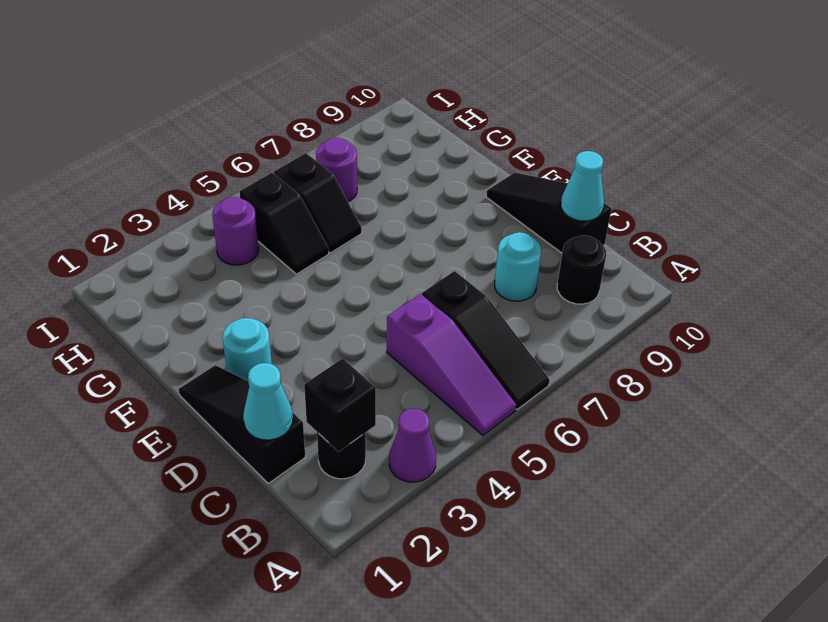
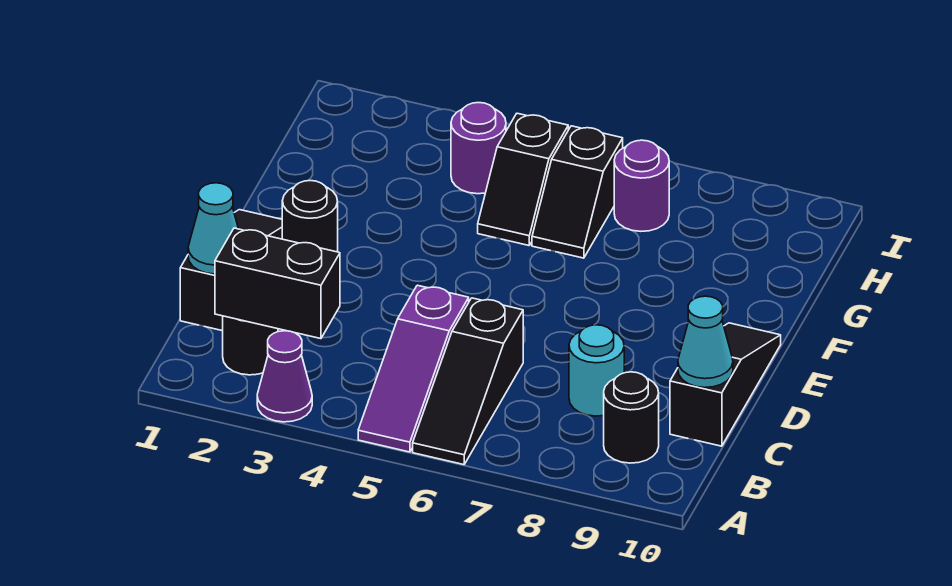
black 1x1 brick [304,358,376,452] -> black 1x2 brick [215,228,340,339]
cyan 1x1 round brick [222,318,272,381] -> black 1x1 round brick [282,181,338,252]

